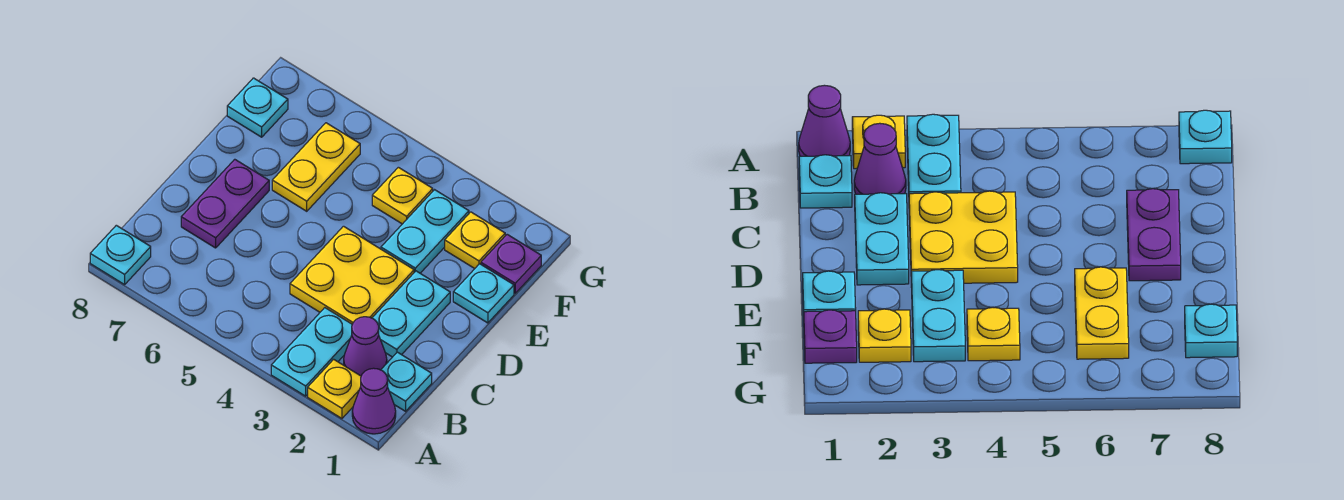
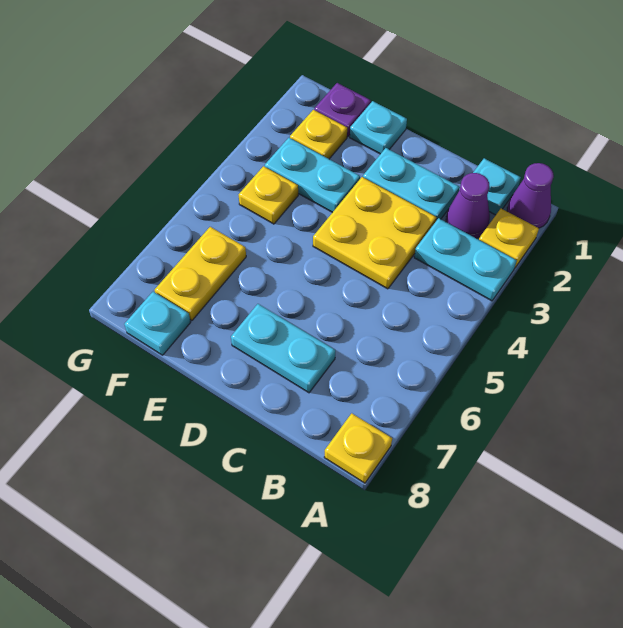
cyan 1x1 plate [90,225,151,285] -> yellow 1x1 plate [324,413,392,483]
purple 1x2 plate [181,159,269,248] -> cyan 1x2 plate [231,304,335,393]
yellow 1x2 plate [272,123,360,211] -> yellow 1x2 plate turned to [155,227,246,321]

